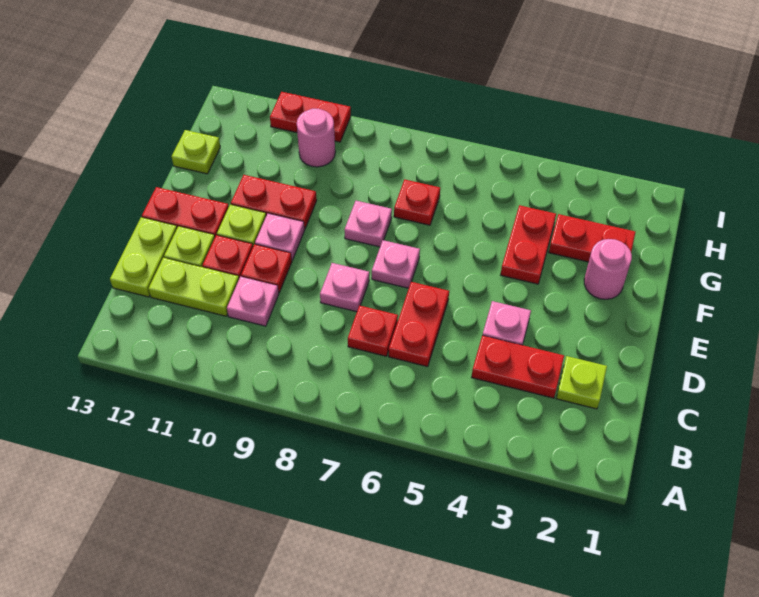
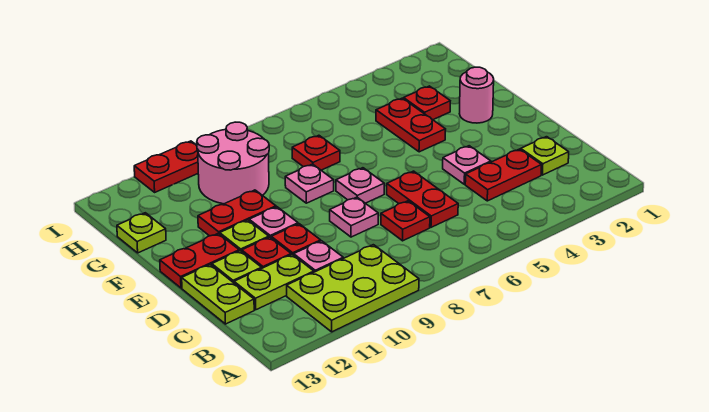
none -> lime 2x3 plate [287,245,419,332]
red 1x2 plate [549,214,635,262] -> red 1x1 plate [404,86,450,120]
pink 1x1 round brick [297,109,335,167] -> pink 2x2 round brick [197,122,269,204]

